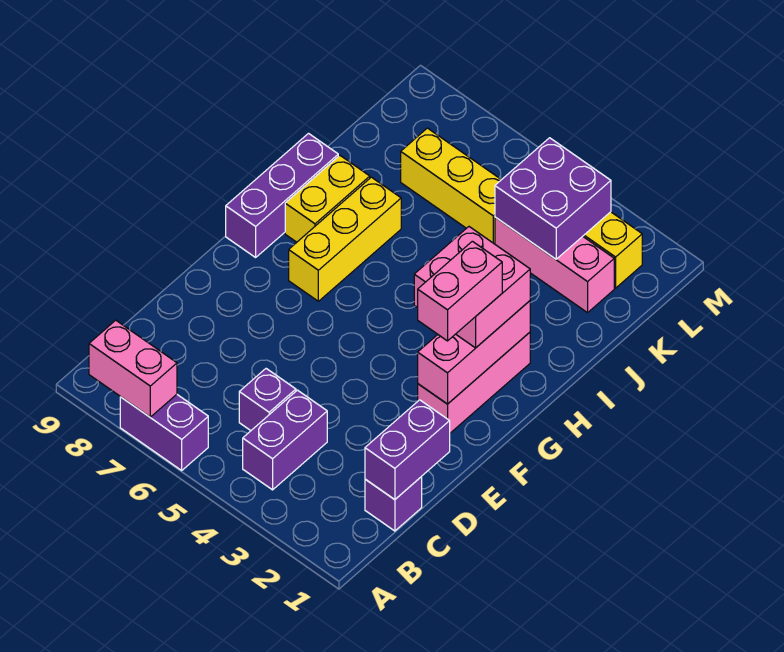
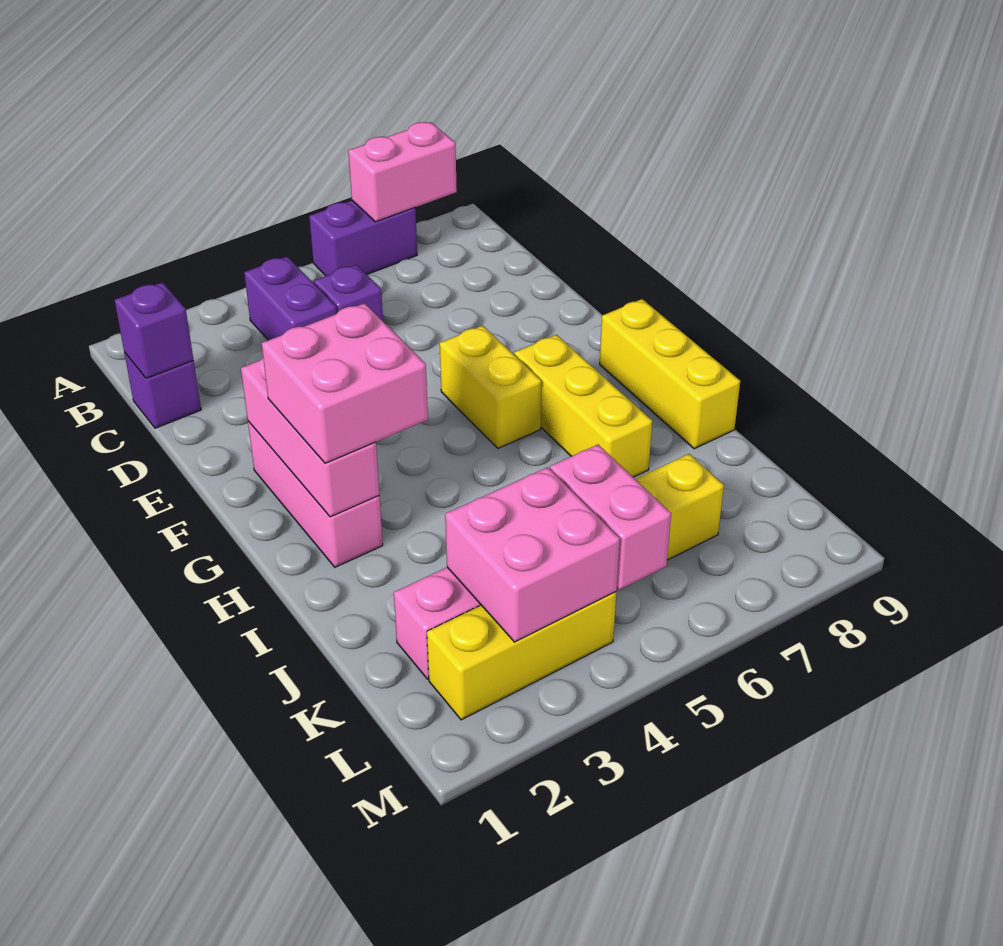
purple 1x2 brick [365,400,450,500] -> purple 1x1 brick [115,282,193,378]
pink 1x2 brick [418,241,502,341] -> pink 1x2 brick moved to [550,445,671,590]
purple 1x3 brick [226,134,338,257] -> yellow 1x3 brick [600,299,740,449]
yellow 1x2 brick [285,156,370,242] -> yellow 1x2 brick moved to [440,326,541,448]
purple 2x2 brick [495,138,611,259] -> pink 2x2 brick [445,467,620,642]

